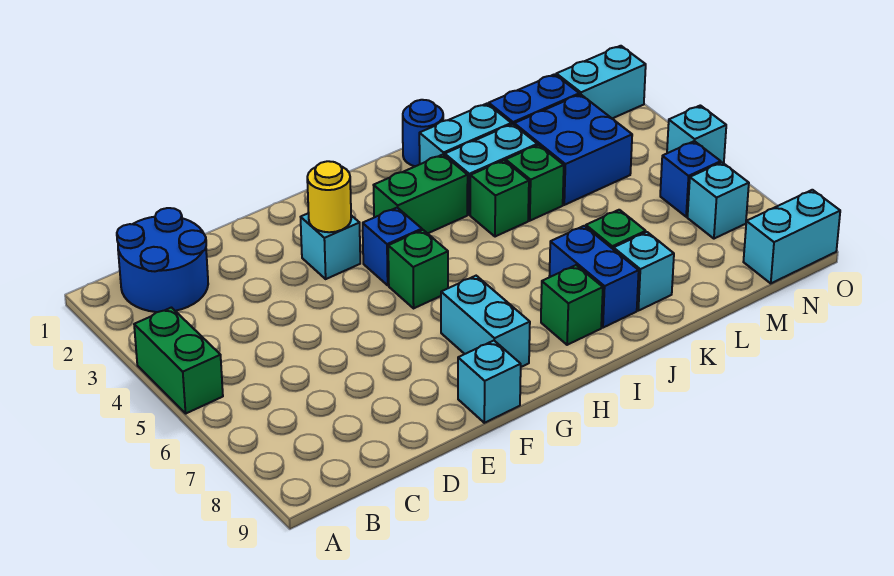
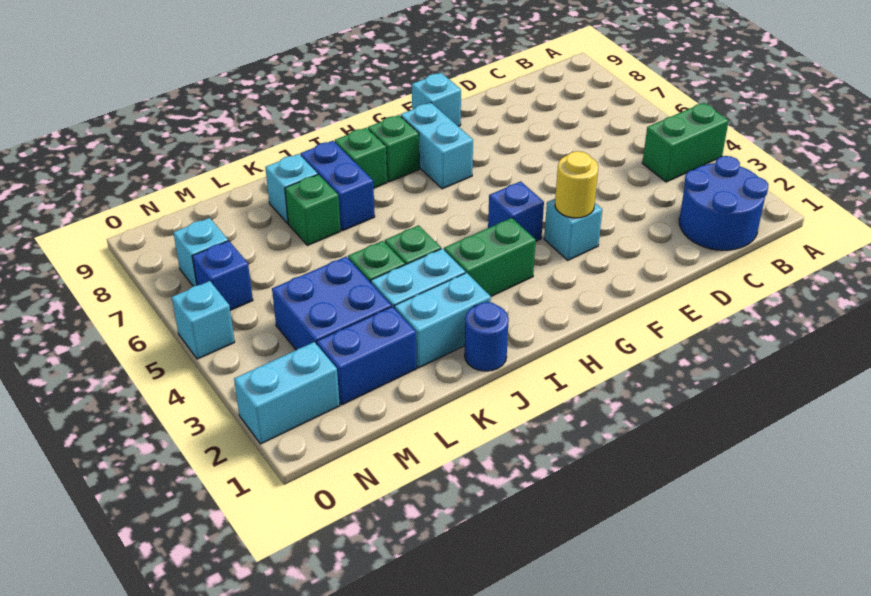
green 1x2 brick [134,308,223,413] -> green 1x2 brick turned to [642,103,729,182]
green 1x1 brick [388,230,448,308] -> green 1x1 brick moved to [368,115,419,182]
cyan 1x2 brick [743,190,840,283] -> none

